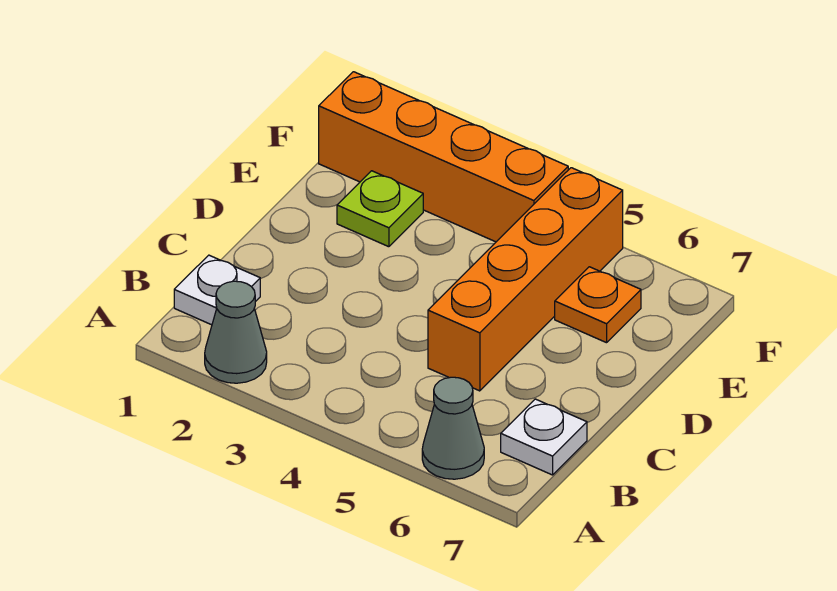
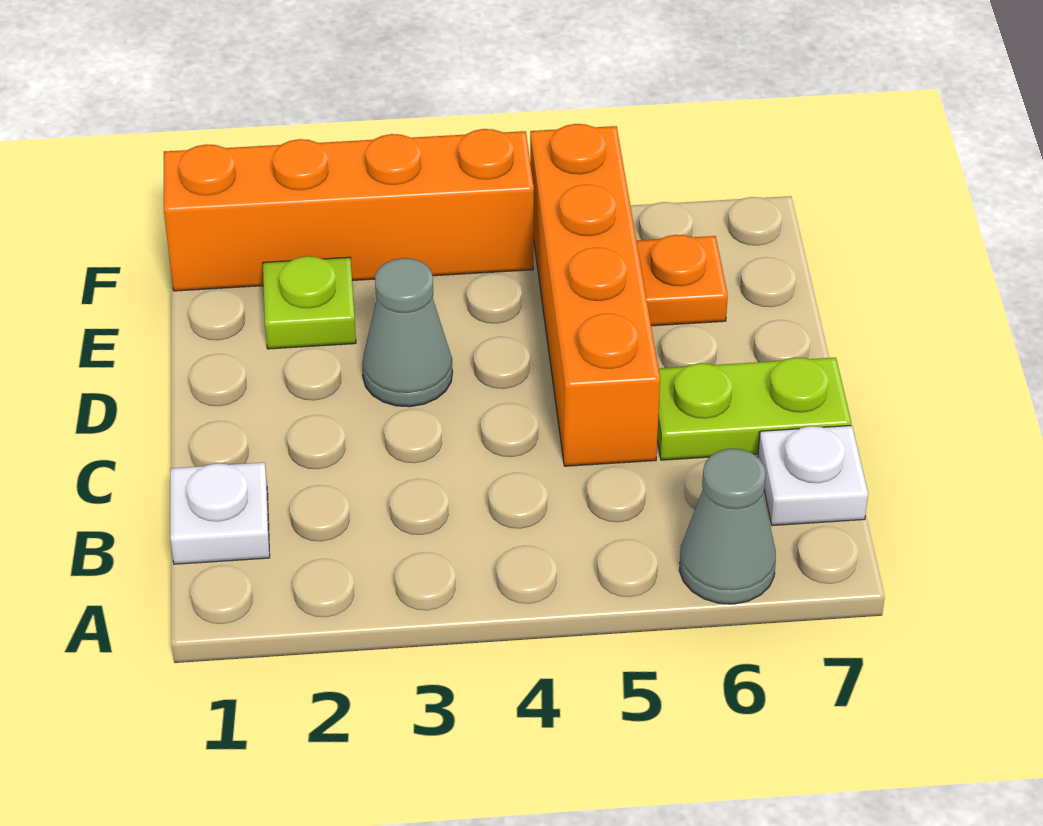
grey 1x1 cone [205,281,267,383] -> grey 1x1 cone moved to [362,258,452,407]
none -> lime 1x2 plate [657,357,851,460]

